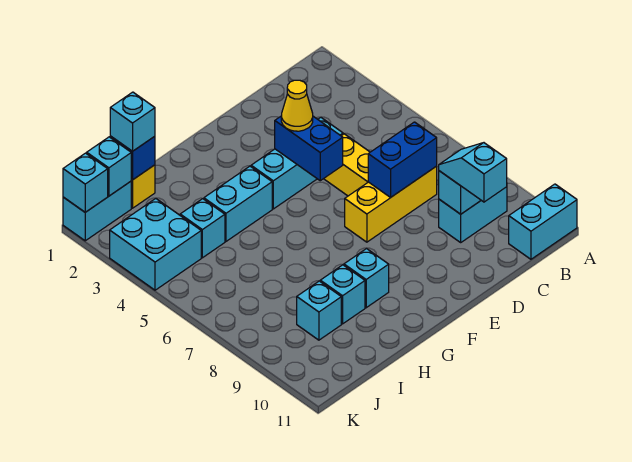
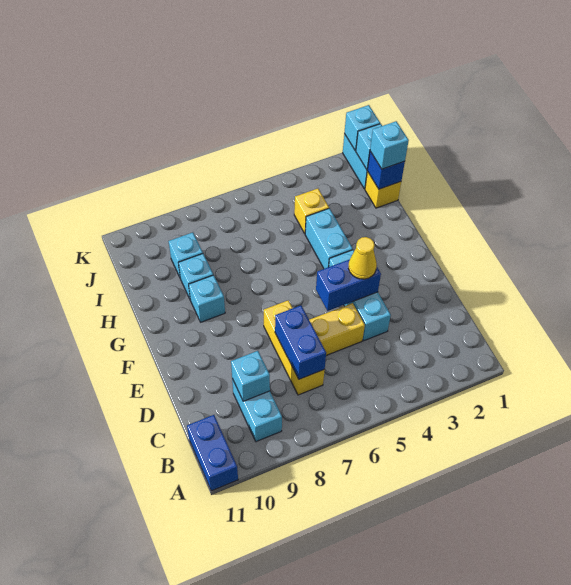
cyan 1x2 brick [509,184,577,259] -> blue 1x2 brick [187,415,238,491]
cyan 1x2 slope [439,143,507,202] -> none
cyan 1x1 brick [180,199,225,258] -> yellow 1x1 brick [294,189,329,233]
cyan 2x2 brick [110,199,201,290] -> none

